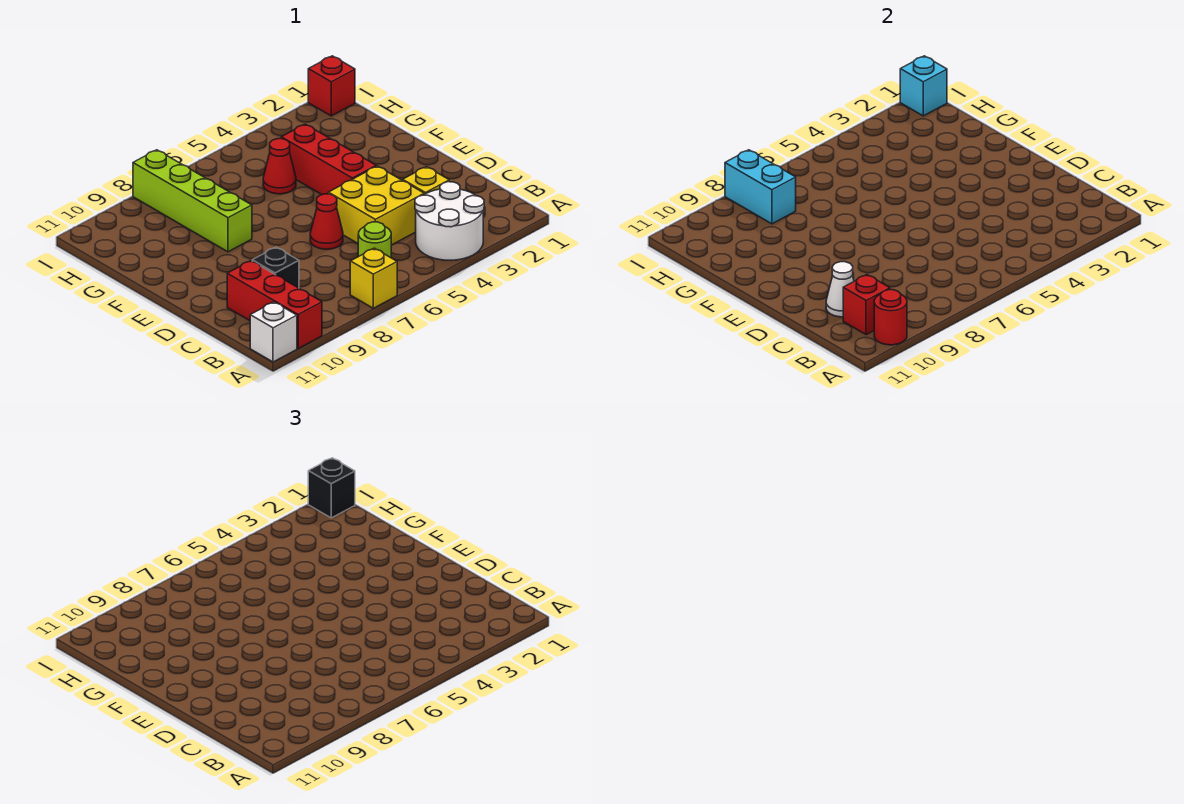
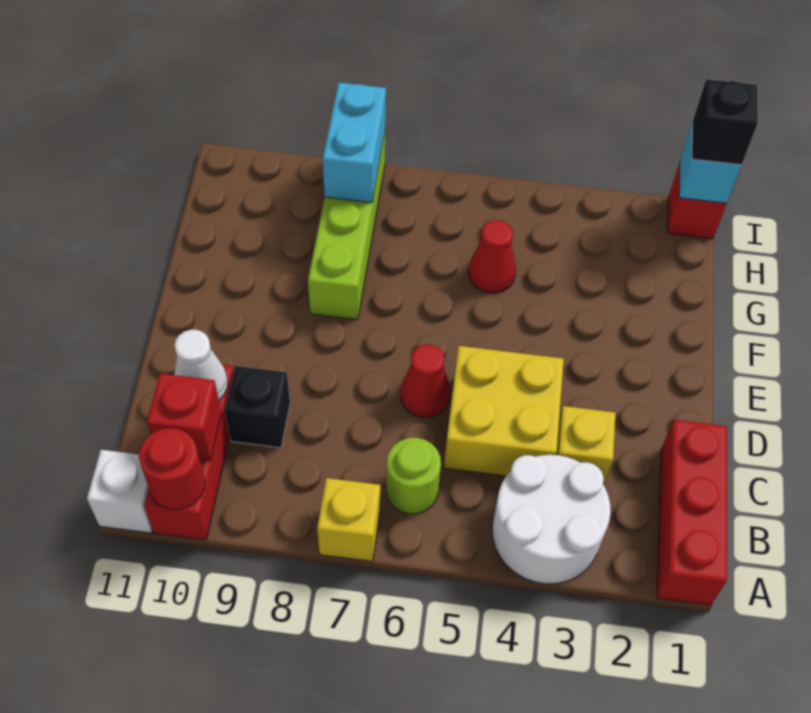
red 1x3 brick [281,124,376,195] -> red 1x3 brick moved to [657,420,727,605]

